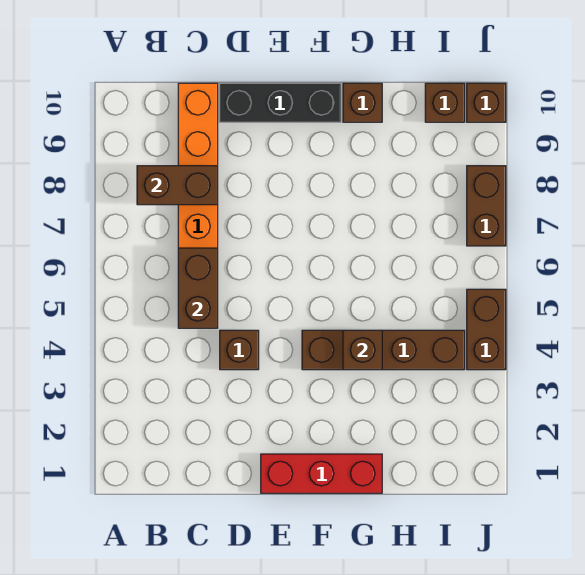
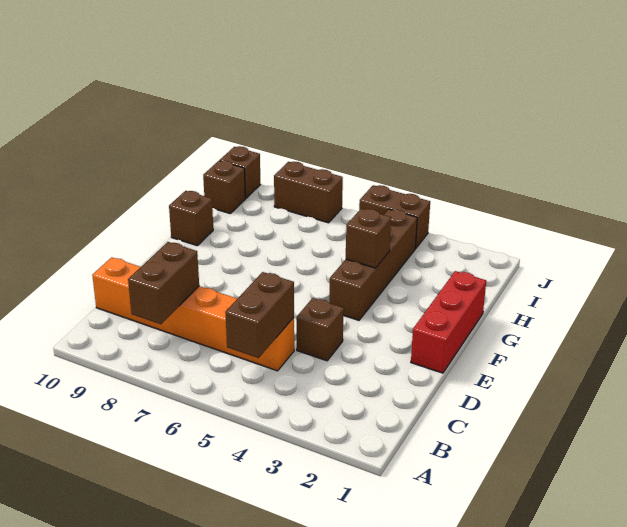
brown 1x2 brick [178,248,218,328] -> brown 1x2 brick turned to [225,272,294,358]
black 1x3 brick [220,83,341,122] -> none

